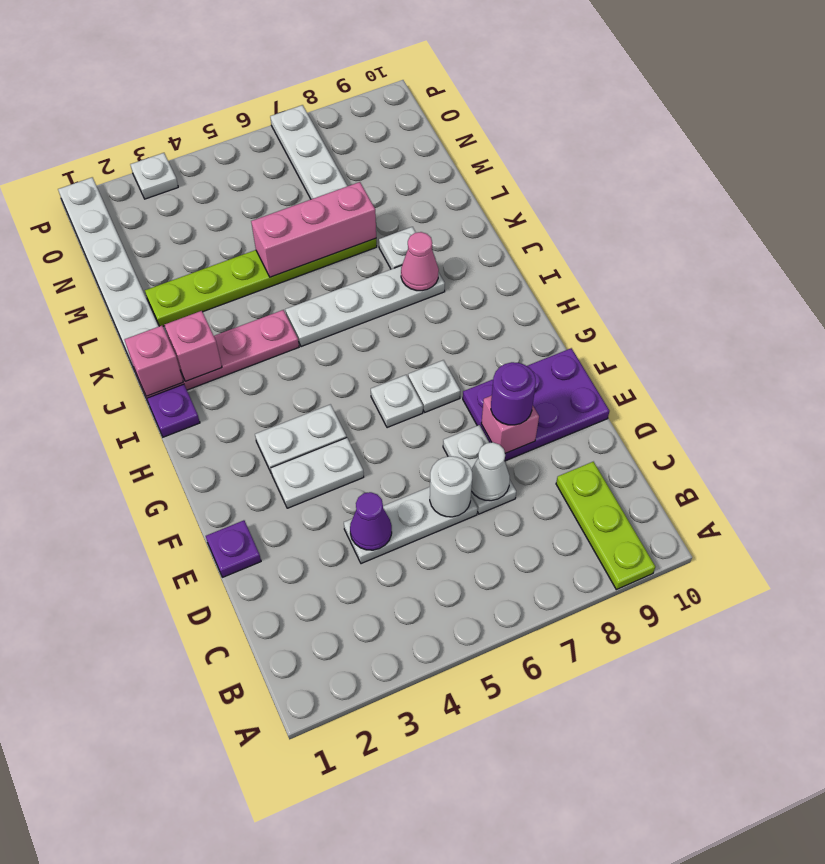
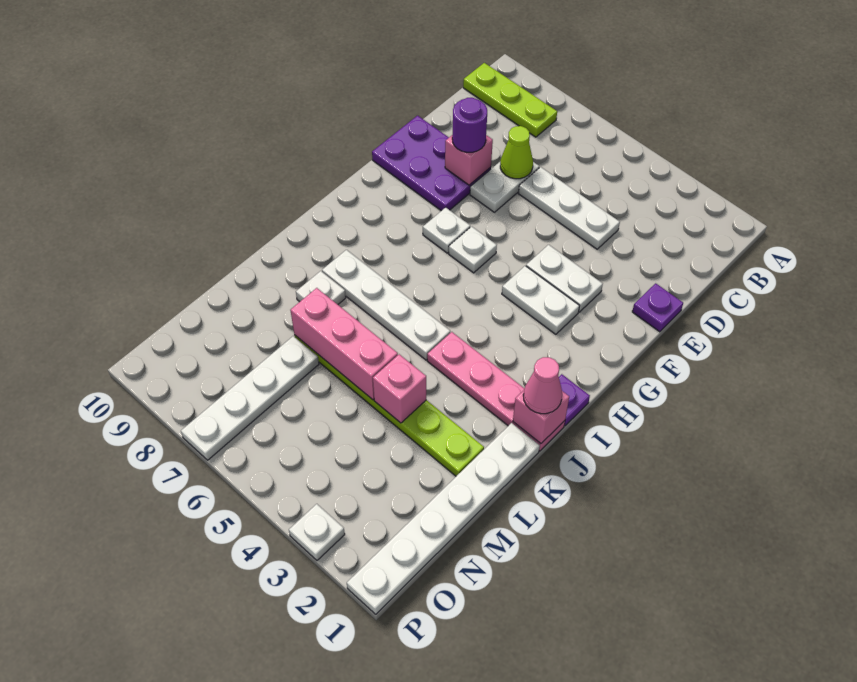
lime 1x3 plate [556,462,655,590] -> lime 1x3 plate turned to [463,63,557,137]
purple 1x1 cone [350,492,392,550] -> none
white 1x1 round brick [430,456,472,517] -> none
white 1x1 cone [471,442,510,501] -> lime 1x1 cone [500,126,533,179]
pink 1x1 brick [165,311,222,381] -> pink 1x1 brick moved to [373,354,426,423]
pink 1x1 cone [401,232,439,291] -> pink 1x1 cone moved to [523,357,562,414]

